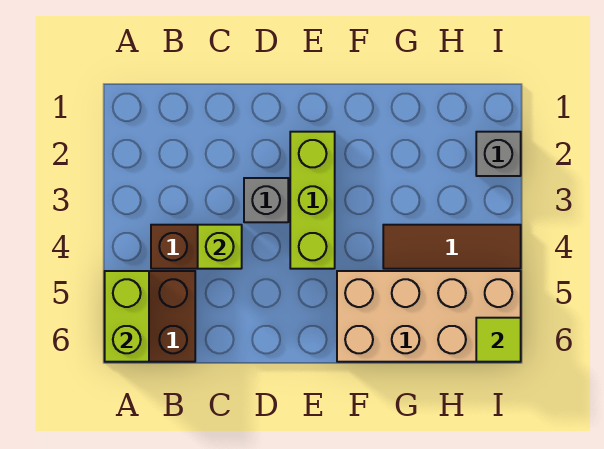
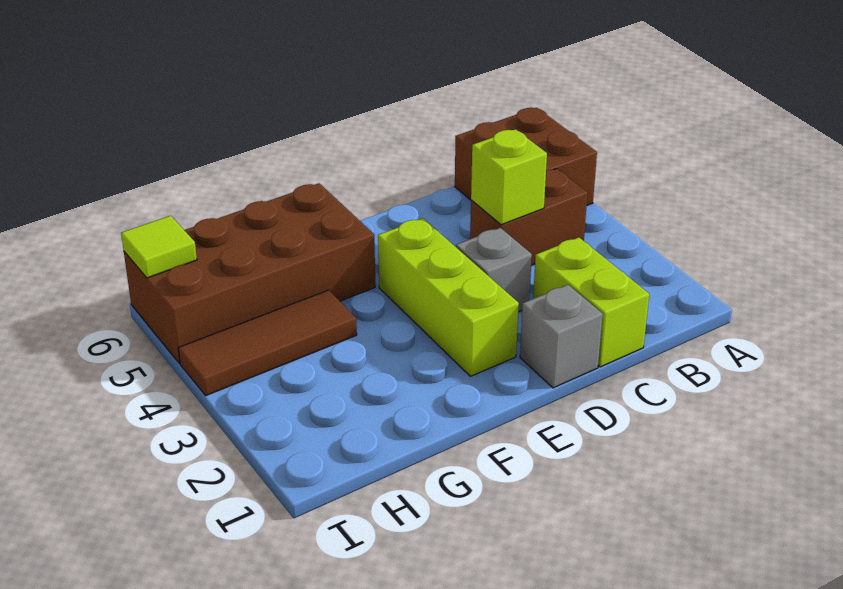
lime 1x2 brick [105,271,149,362] -> lime 1x2 brick moved to [533,237,649,367]
tan 2x4 brick [337,271,521,362] -> brown 2x4 brick [124,183,375,363]
grey 1x1 brick [476,132,521,176] -> grey 1x1 brick moved to [520,285,603,388]

